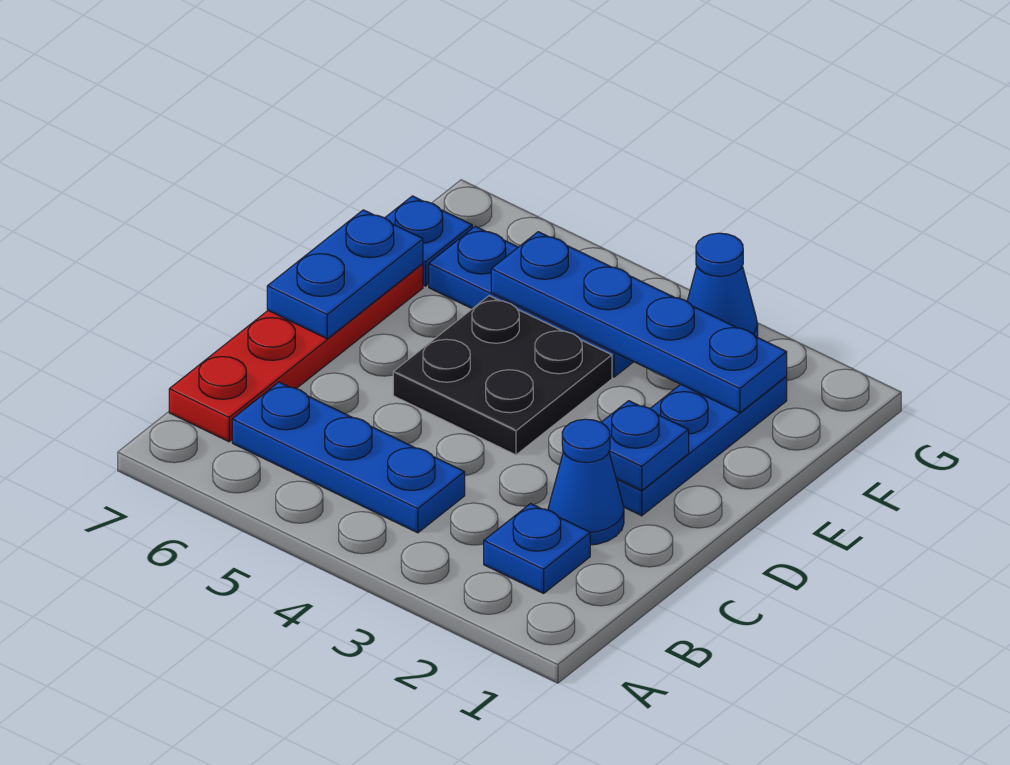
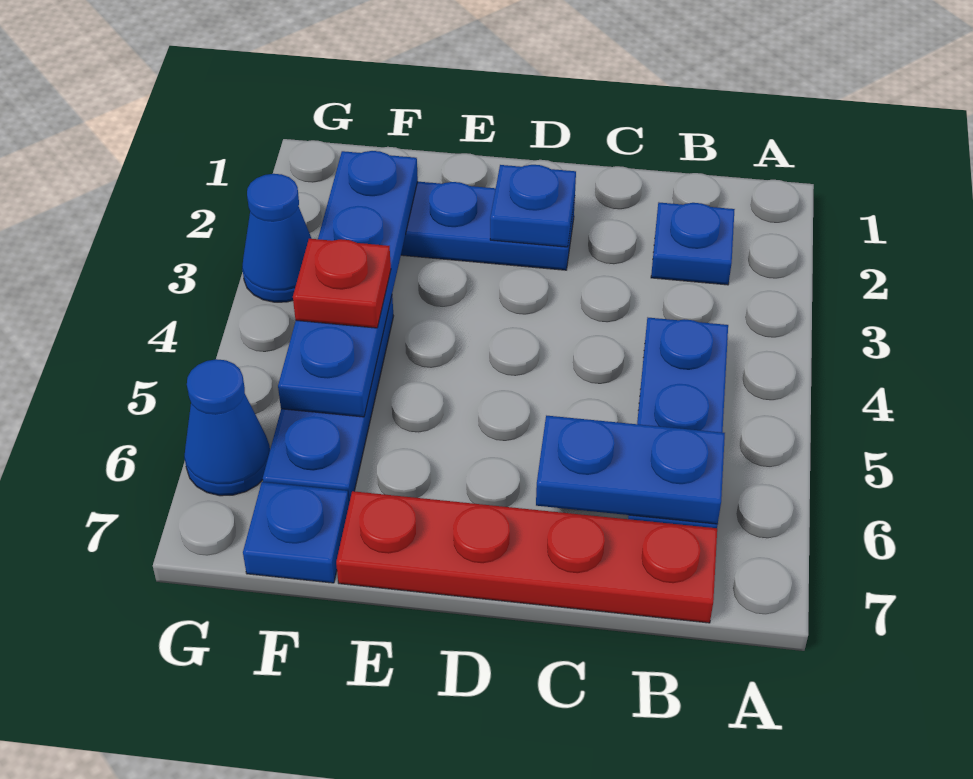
blue 1x1 cone [548,419,624,545] -> blue 1x1 cone moved to [184,359,270,496]
black 2x2 plate [393,296,612,455] -> none
blue 1x2 plate [267,210,423,339] -> blue 1x2 plate moved to [536,416,725,524]
none -> red 1x1 plate [293,239,391,328]

